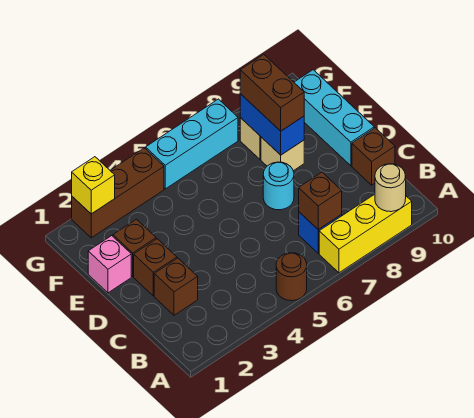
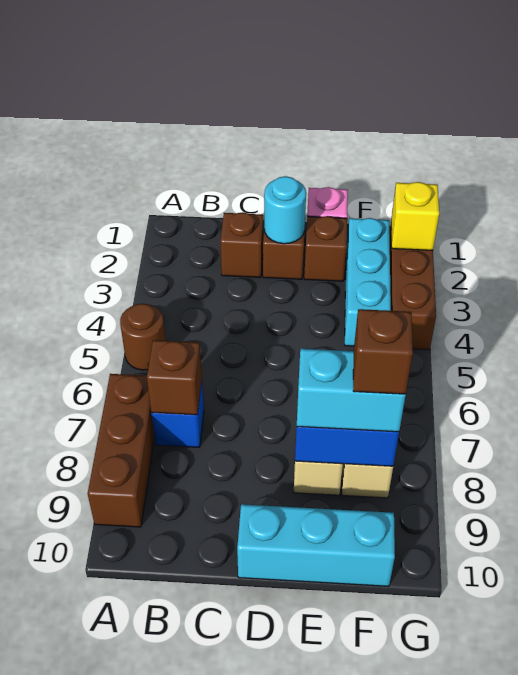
yellow 1x3 brick [319,194,412,273] -> brown 1x3 brick [88,374,154,527]
tan 1x1 round brick [375,164,406,212] -> none
brown 1x1 brick [352,128,395,185] -> brown 1x1 brick moved to [353,309,413,394]
cyan 1x1 round brick [263,162,294,210] -> cyan 1x1 round brick moved to [264,176,306,244]
brown 1x2 brick [240,54,304,131] -> cyan 1x2 brick [297,349,406,432]
cyan 1x3 brick [146,99,238,189] -> cyan 1x3 brick moved to [345,218,391,346]

